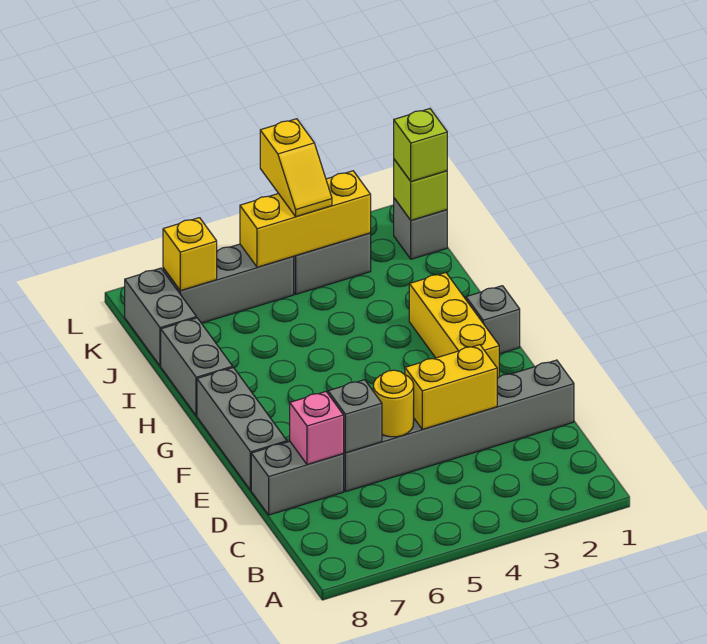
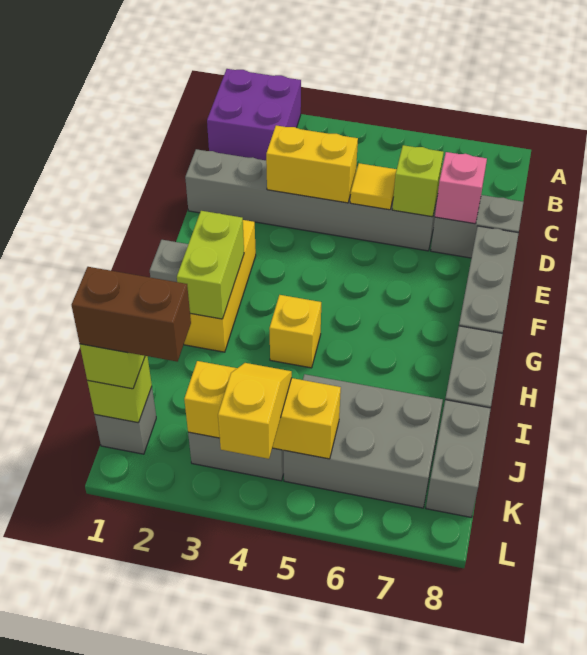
none -> purple 2x2 brick [207,69,301,160]
yellow 1x1 round brick [373,370,414,437] -> yellow 1x1 tile [350,163,397,210]
grey 1x1 brick [328,380,382,453] -> lime 1x1 brick [392,145,444,217]
none -> lime 1x2 brick [177,211,244,319]
none -> brown 1x2 brick [71,267,191,362]
grey 1x3 brick [163,244,294,323] -> grey 2x3 brick [284,374,443,508]
yellow 1x1 brick [163,218,217,291] -> yellow 1x1 brick moved to [269,295,321,368]

